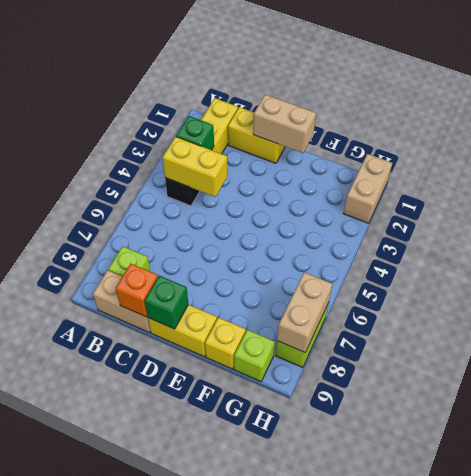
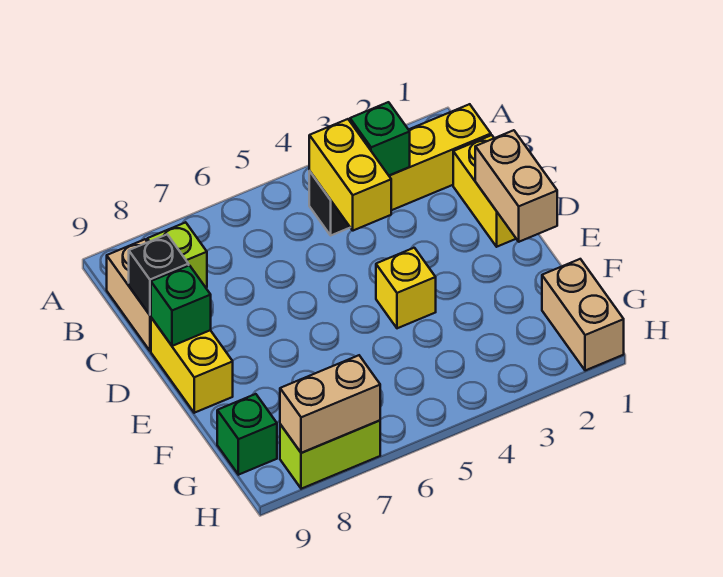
orange 1x1 brick [116,264,158,317] -> black 1x1 brick [129,234,189,315]
yellow 1x1 brick [205,317,246,369] -> yellow 1x1 brick moved to [376,248,436,328]
lime 1x1 brick [234,330,275,381] -> green 1x1 brick [217,394,277,475]
tan 1x2 brick [343,154,392,223] -> tan 1x2 brick turned to [542,259,624,371]

